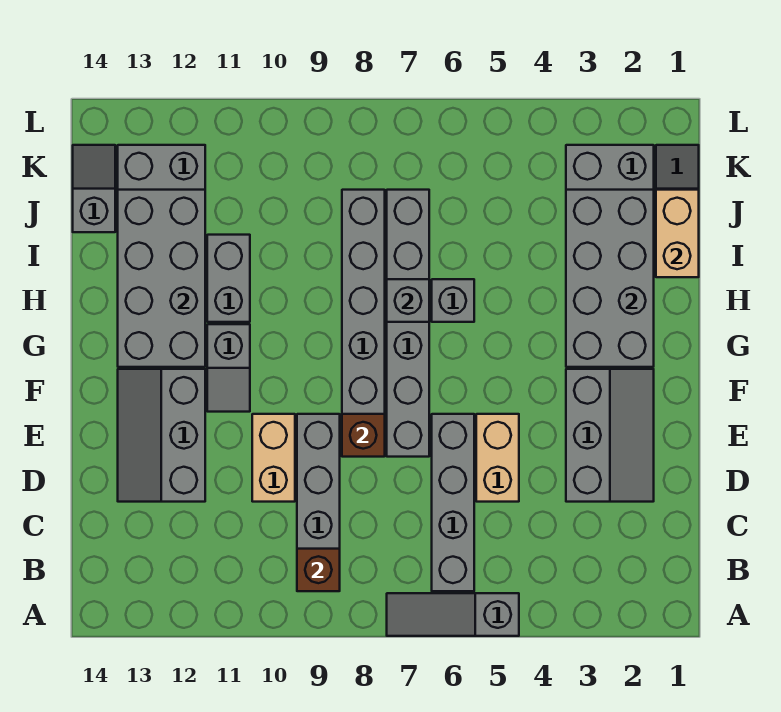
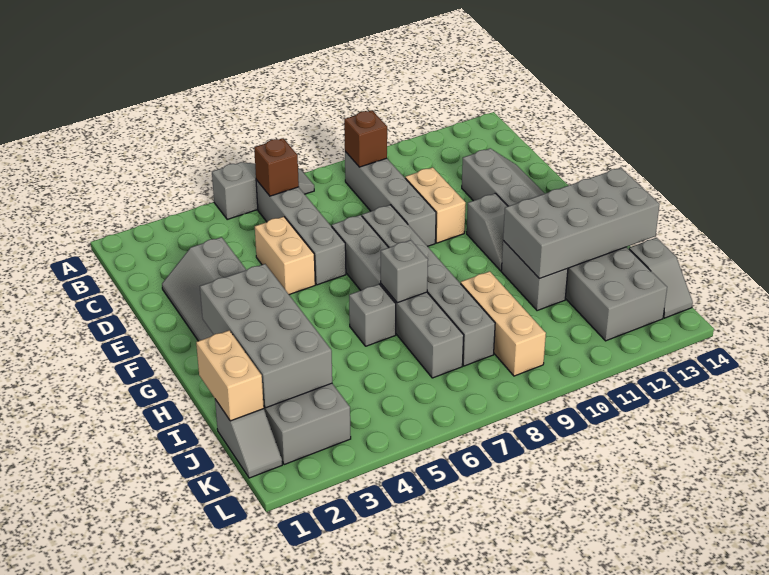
brown 1x1 brick [342,414,385,457] -> brown 1x1 brick moved to [254,138,299,196]
grey 1x2 slope [207,324,250,412] -> grey 1x2 slope turned to [467,193,508,271]
grey 2x4 brick [118,190,205,367] -> grey 2x4 brick turned to [503,168,660,279]
none -> tan 1x3 brick [461,271,546,376]

